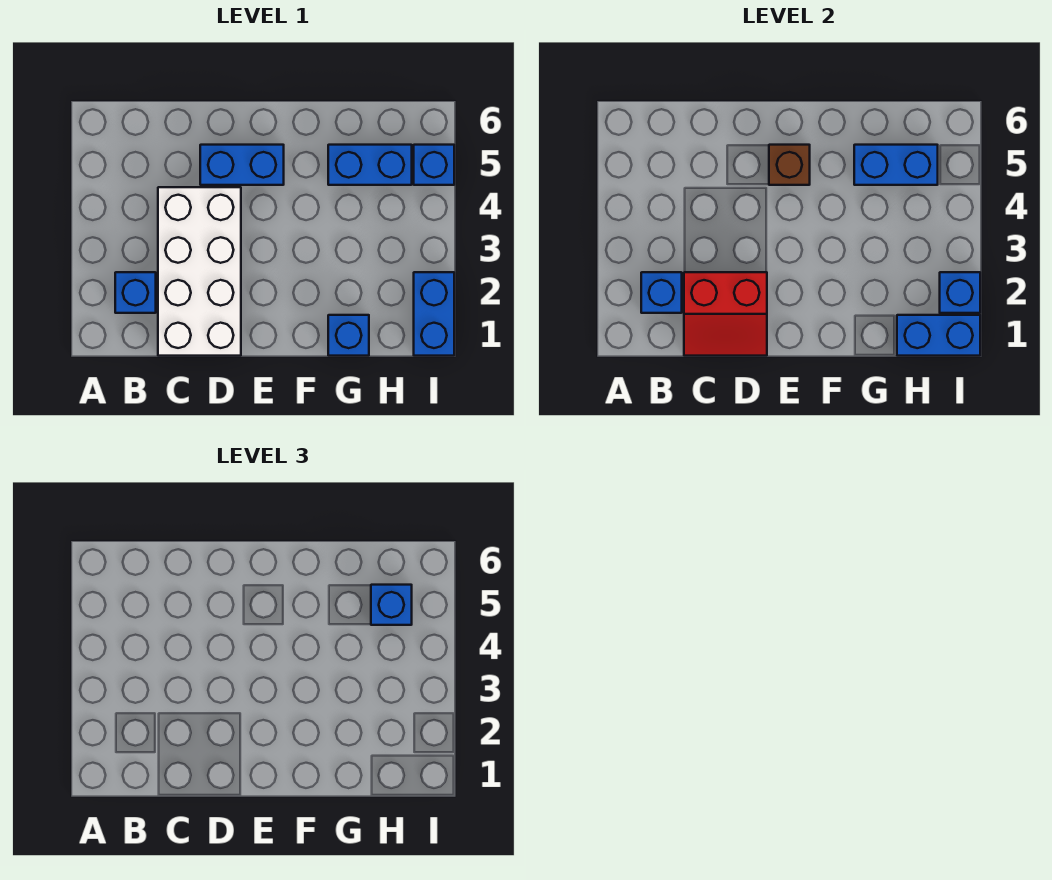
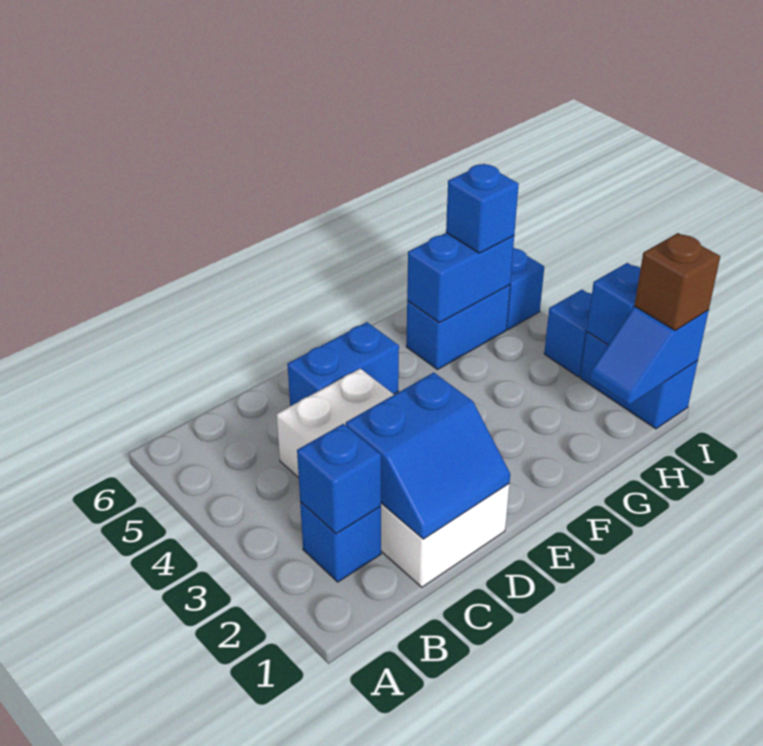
red 2x2 slope [684,272,767,356] -> blue 2x2 slope [346,373,510,539]
brown 1x1 brick [769,145,810,185] -> brown 1x1 brick moved to [635,233,720,331]
blue 1x1 brick [328,315,369,356] -> blue 1x1 brick moved to [544,290,592,377]
blue 1x2 brick [897,315,980,356] -> blue 1x2 slope [590,306,709,405]

